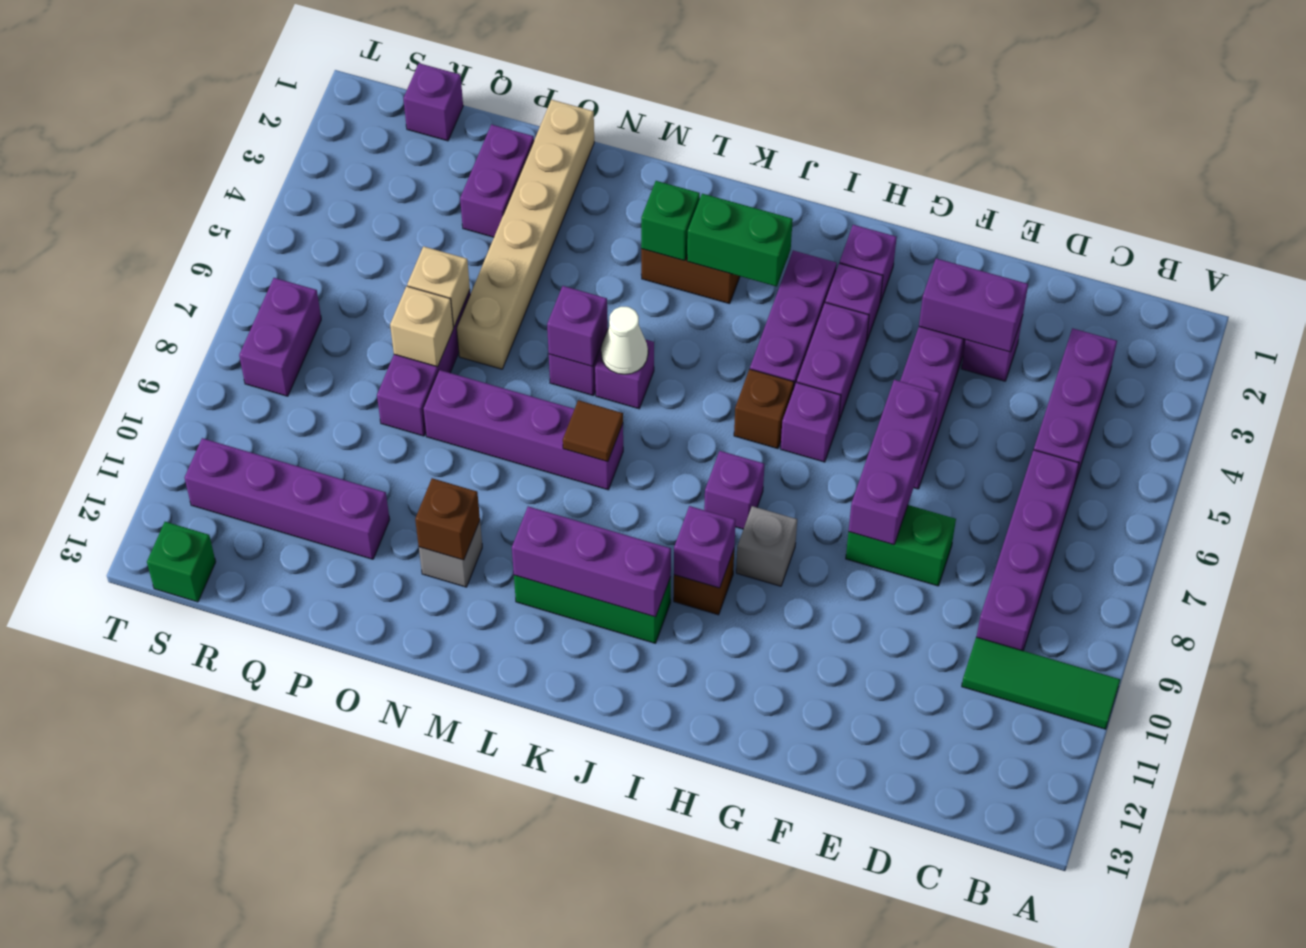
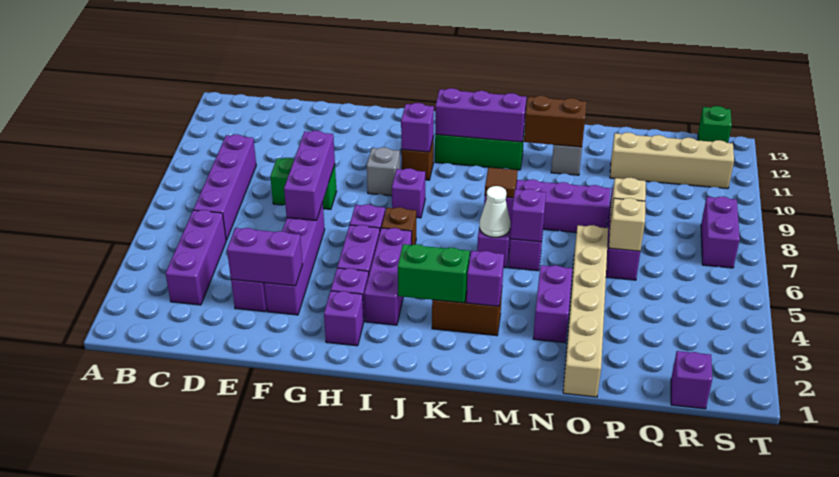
green 1x3 tile [962,637,1120,729] -> none
green 1x1 brick [641,181,700,261] -> purple 1x1 brick [466,251,504,306]
brown 1x1 brick [415,478,480,560] -> brown 1x2 brick [524,96,586,147]
purple 1x2 brick [460,124,534,237] -> purple 1x2 brick moved to [533,265,572,343]
purple 1x4 brick [185,438,390,559] -> tan 1x4 brick [610,133,734,189]

